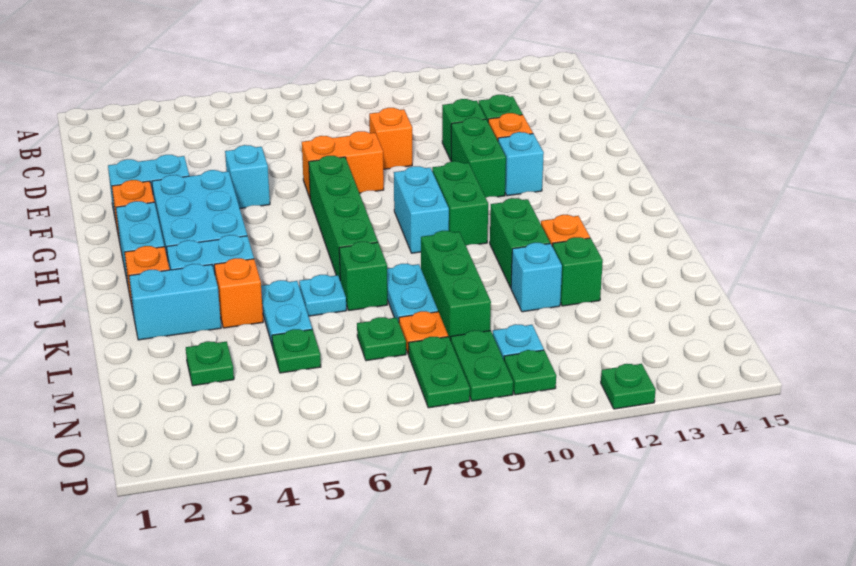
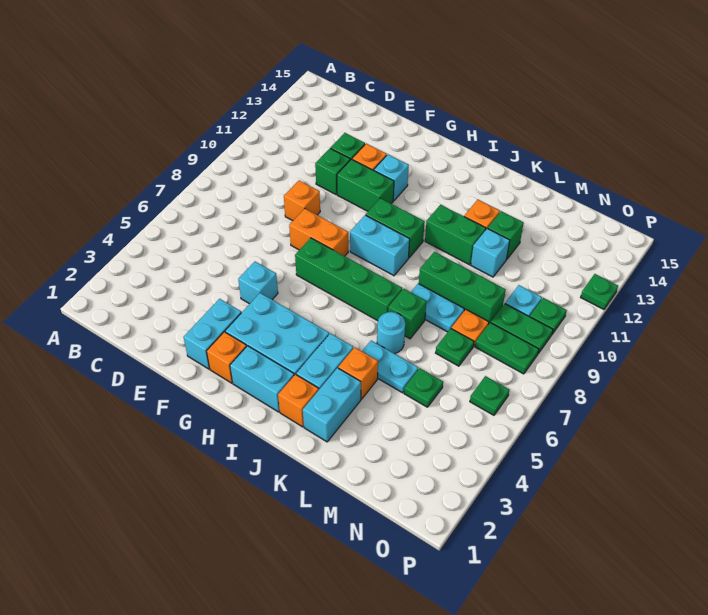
orange 1x2 brick [302,131,384,198] -> orange 1x2 brick turned to [289,209,348,256]
cyan 1x1 plate [299,275,346,316] -> cyan 1x1 round brick [377,312,405,354]
green 1x1 plate [186,341,234,386] -> green 1x1 plate moved to [470,376,509,415]

